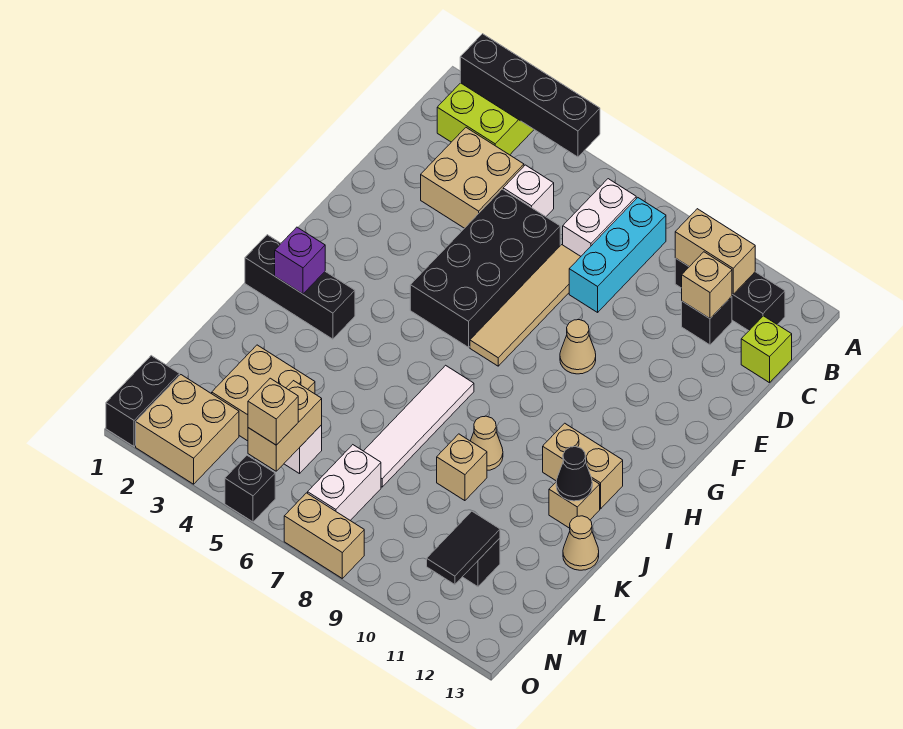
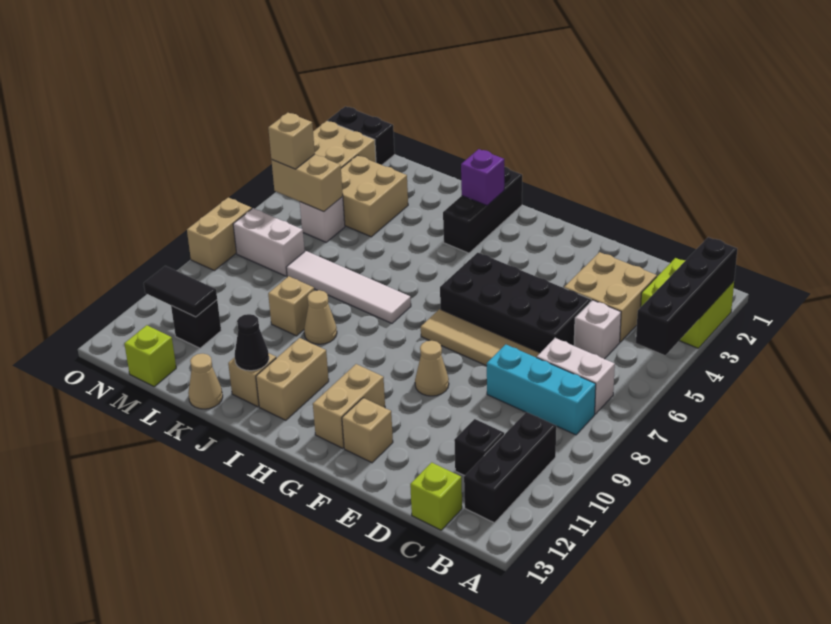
tan 1x2 brick [675,209,755,294] -> tan 1x2 brick moved to [313,364,385,448]
tan 1x1 brick [682,252,732,319] -> tan 1x1 brick moved to [342,398,393,463]
none -> lime 1x1 brick [124,325,176,387]
black 1x1 brick [225,455,275,522] -> none

